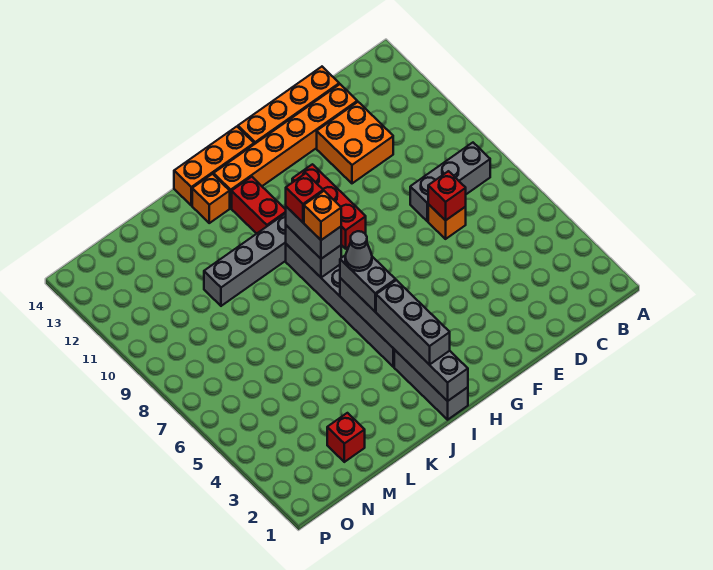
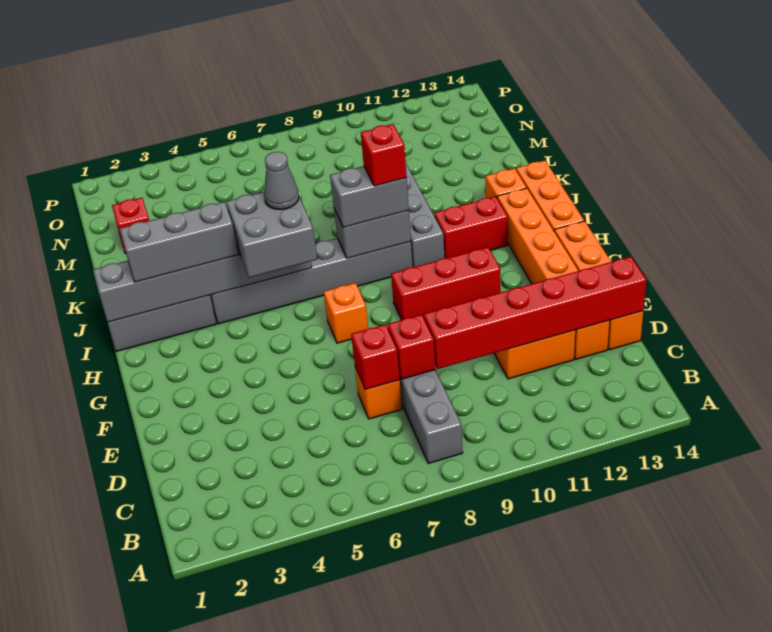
none -> red 1x1 brick [388,314,435,379]
none -> red 1x6 brick [424,257,646,369]
grey 1x2 brick [340,255,396,312] -> grey 2x2 brick [226,192,317,278]
orange 1x1 brick [304,191,341,240] -> orange 1x1 brick moved to [324,283,368,343]

